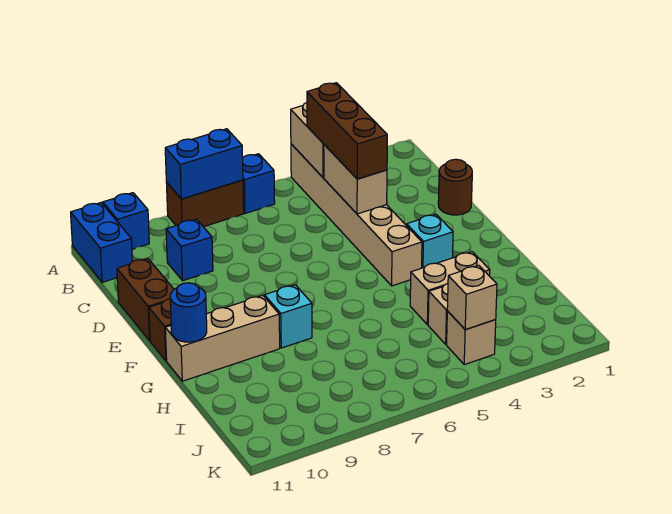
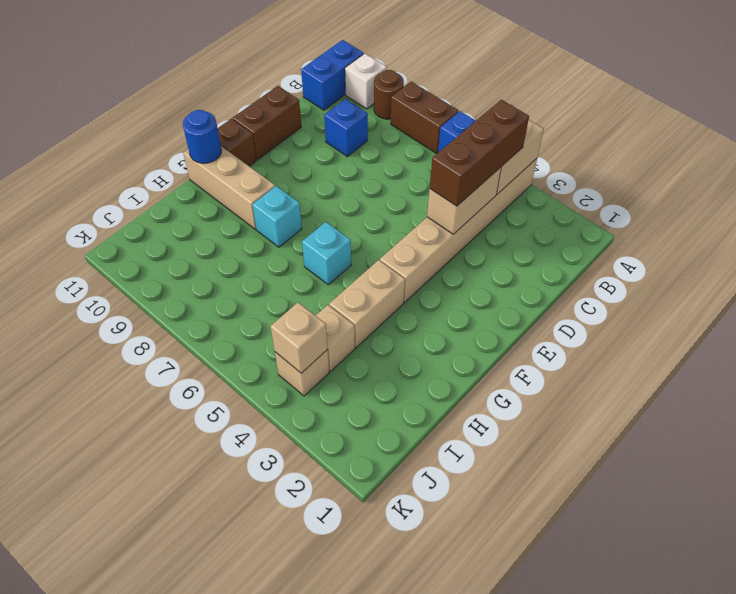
blue 1x2 brick [165,129,243,199] -> none
blue 1x1 brick [103,193,149,249] -> white 1x1 brick [345,54,387,109]
brown 1x1 round brick [438,159,472,215] -> brown 1x1 round brick moved to [374,70,404,119]
cyan 1x1 brick [407,214,453,268] -> cyan 1x1 brick moved to [302,222,351,285]
tan 1x2 brick [410,252,490,325] -> tan 1x2 brick turned to [329,260,405,348]

